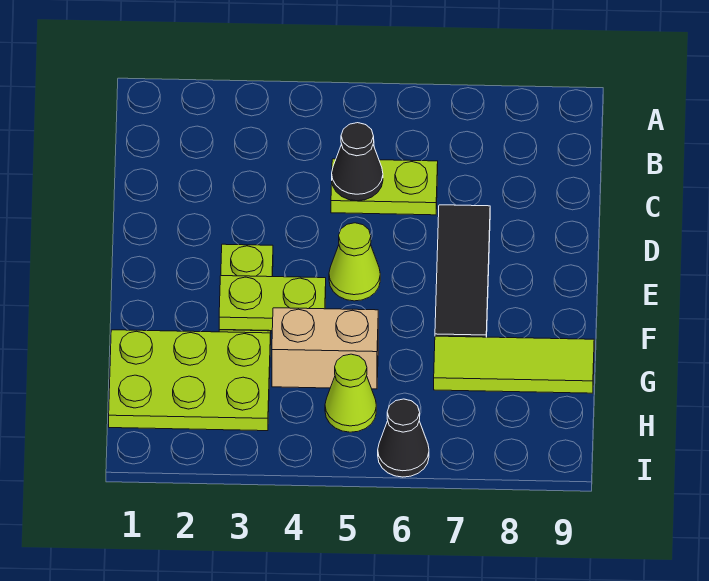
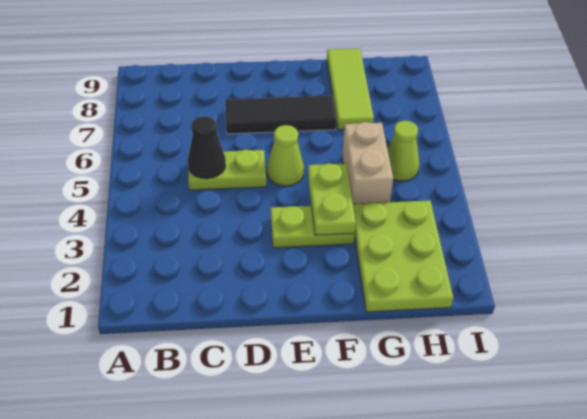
lime 1x2 plate [331,159,438,215] -> lime 1x2 plate turned to [188,150,266,190]
black 1x1 cone [378,399,429,477] -> none

